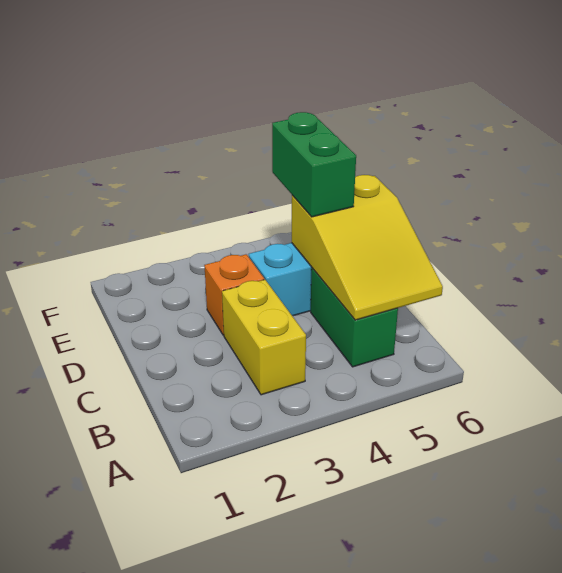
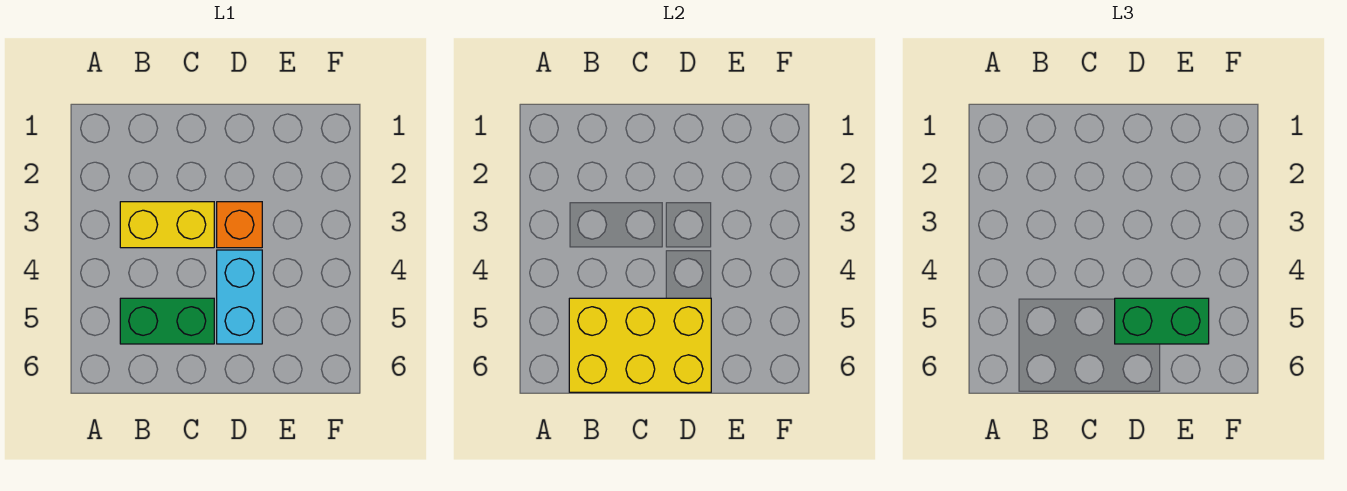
yellow 2x3 slope [292,175,443,320] -> yellow 2x3 brick [569,298,711,392]

